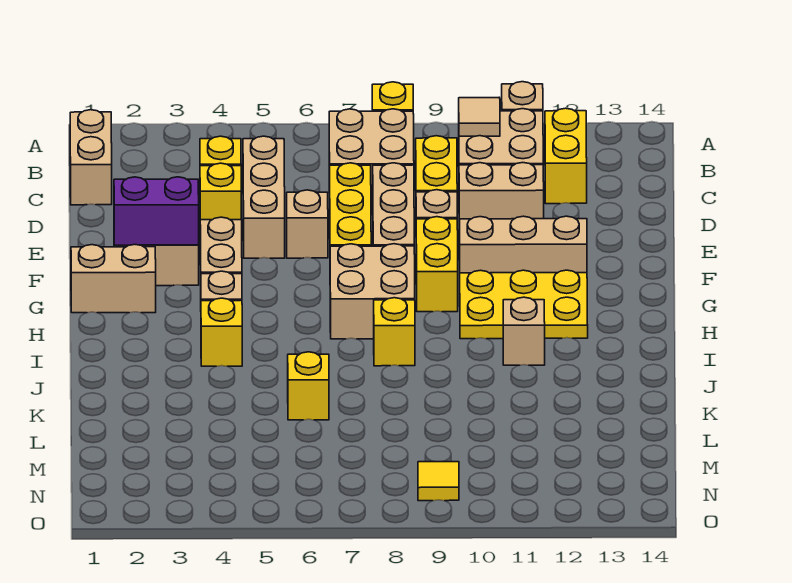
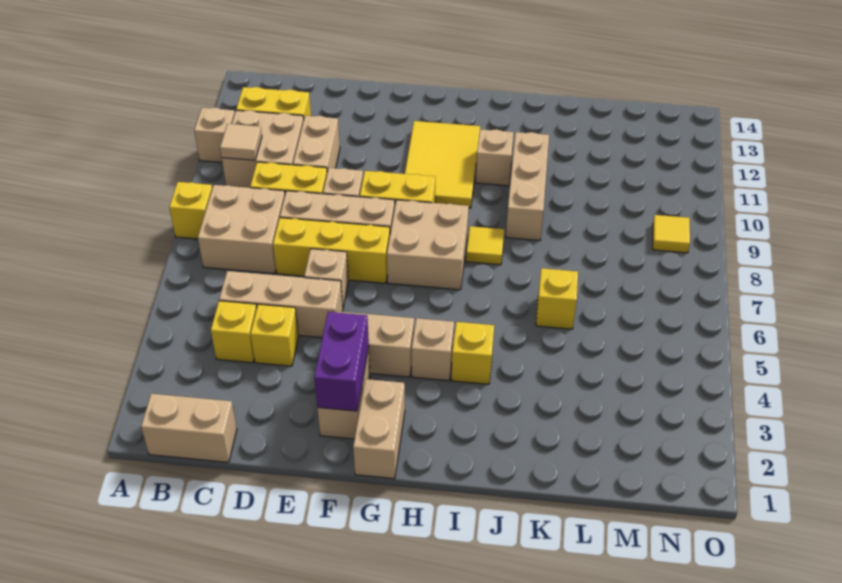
tan 1x3 brick [459,216,587,273] -> tan 1x3 brick moved to [506,132,549,241]
yellow 2x3 plate [460,270,588,339] -> yellow 2x3 tile [405,121,480,208]
yellow 1x1 brick [374,298,415,366] -> yellow 1x1 tile [466,226,504,265]

